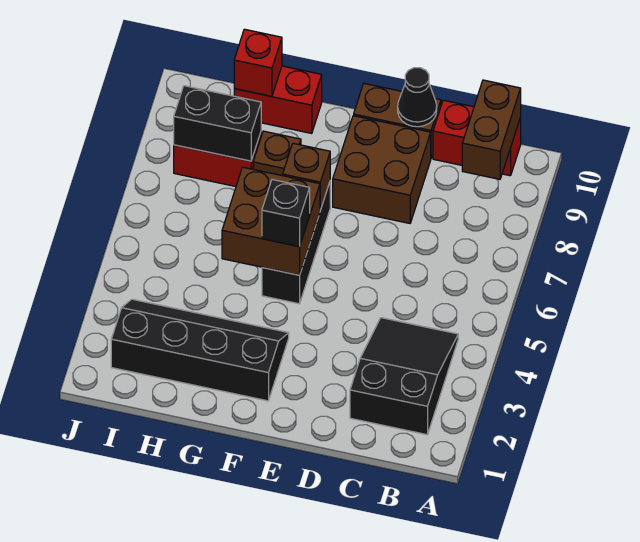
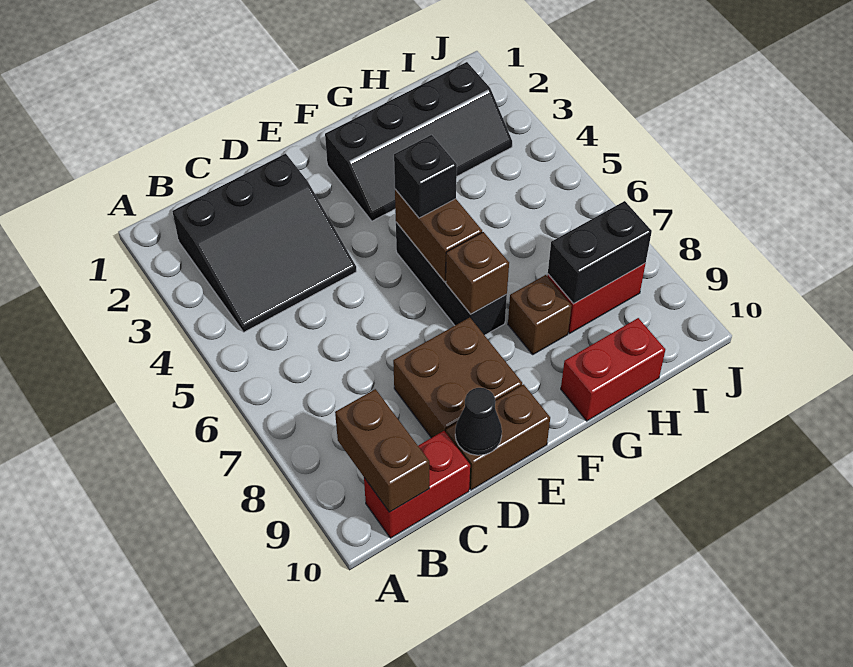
black 2x3 slope [350,318,458,435] -> black 3x3 slope [172,154,356,332]
brown 2x2 brick [222,167,320,275] -> brown 1x2 brick [395,189,482,282]
red 1x1 brick [234,29,282,96] -> none

